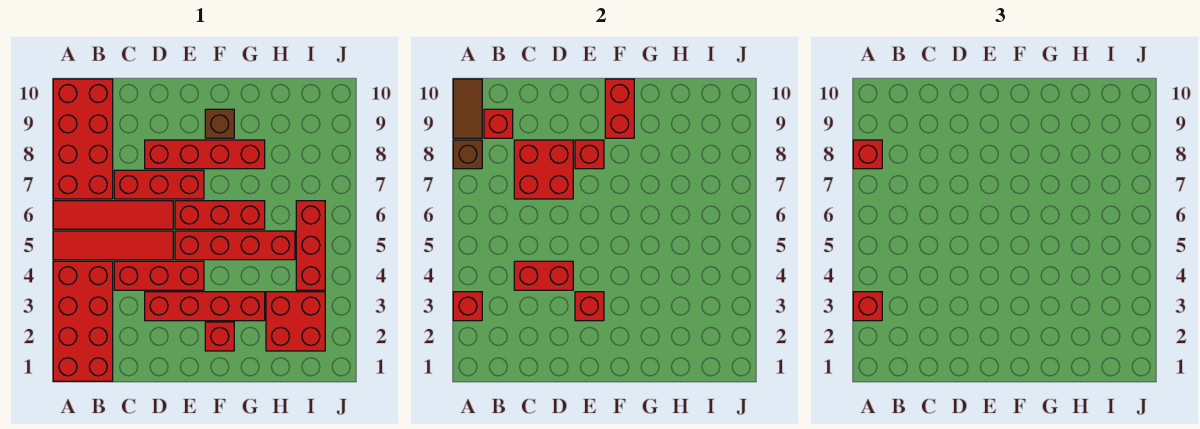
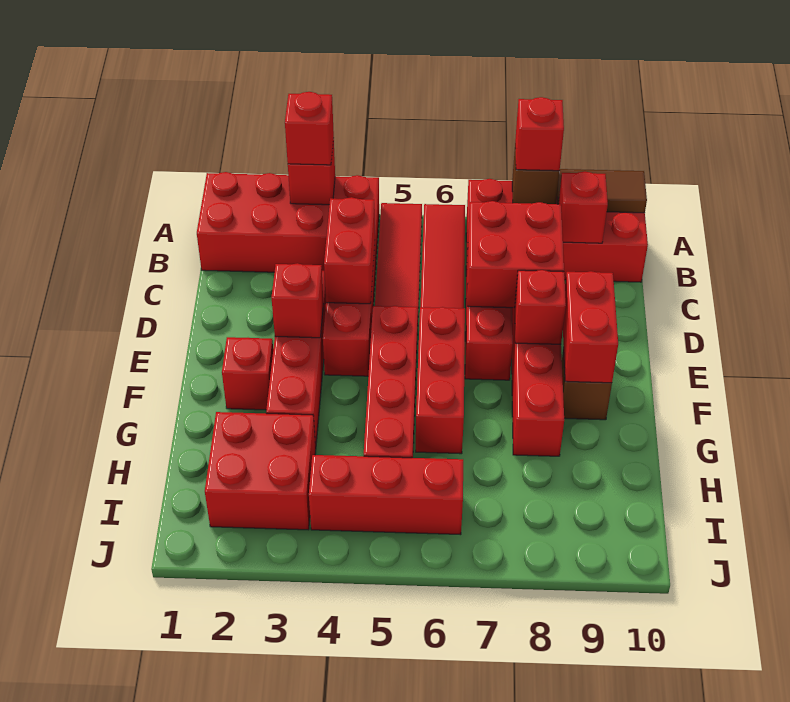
red 1x2 brick [605,79,634,138] -> red 1x2 brick turned to [563,271,618,383]

